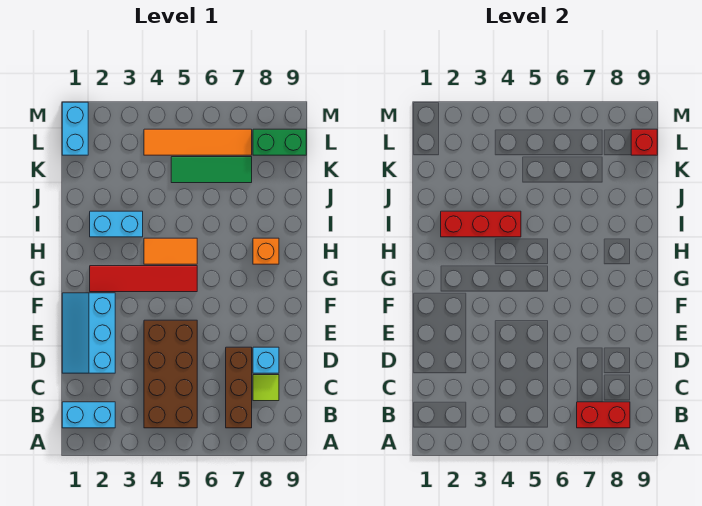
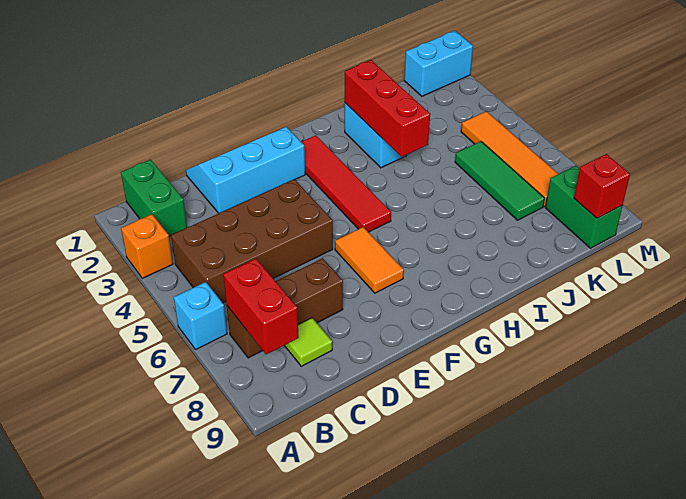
cyan 1x2 brick [62,402,115,428] -> green 1x2 brick [121,160,187,237]
cyan 1x1 brick [253,347,279,373] -> cyan 1x1 brick moved to [174,282,227,349]
orange 1x2 tile [144,238,197,264] -> orange 1x2 tile moved to [335,227,404,293]
orange 1x1 brick [253,238,279,264] -> orange 1x1 brick moved to [121,214,173,278]

